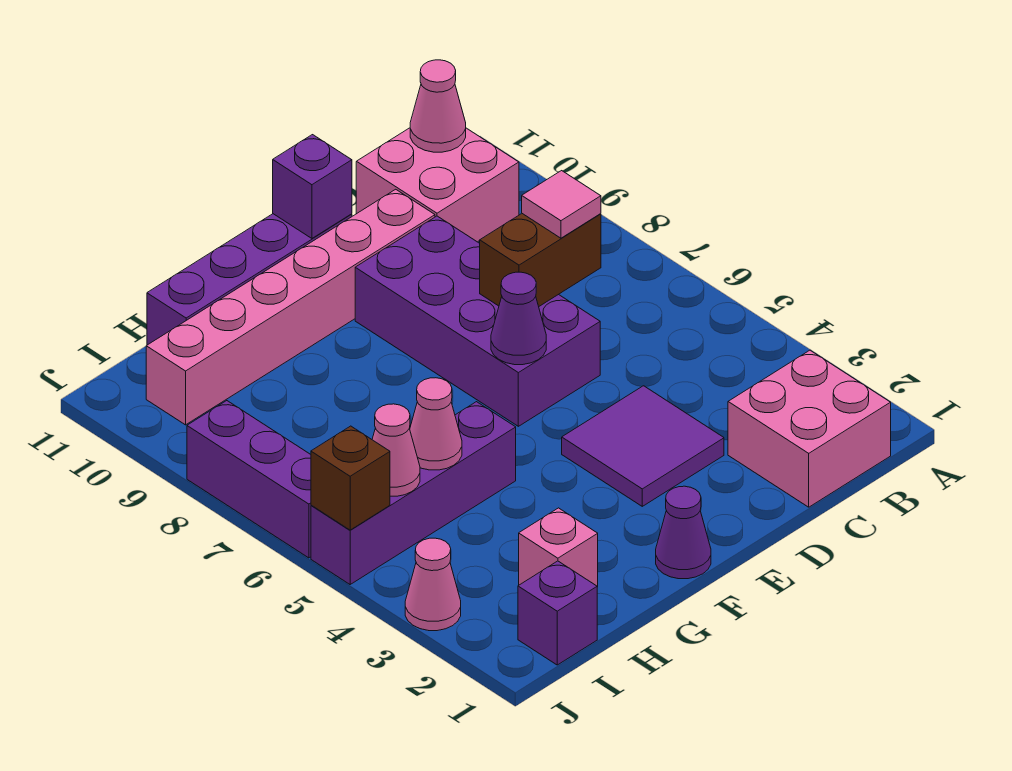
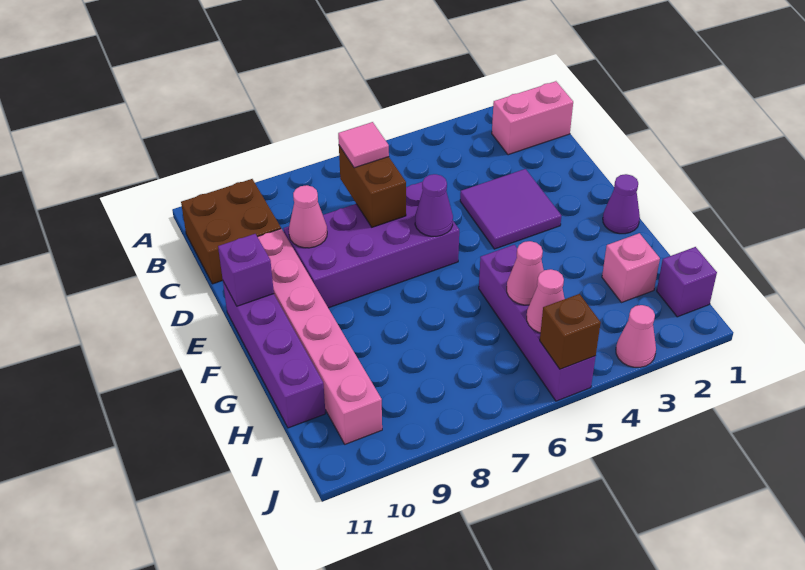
pink 2x2 brick [728,350,891,507] -> pink 1x2 brick [492,81,573,155]
pink 2x2 brick [356,128,519,242] -> brown 2x2 brick [181,179,281,284]
pink 1x1 cone [410,60,466,152] -> pink 1x1 cone moved to [289,185,327,248]
purple 1x3 brick [187,401,311,558] -> none

